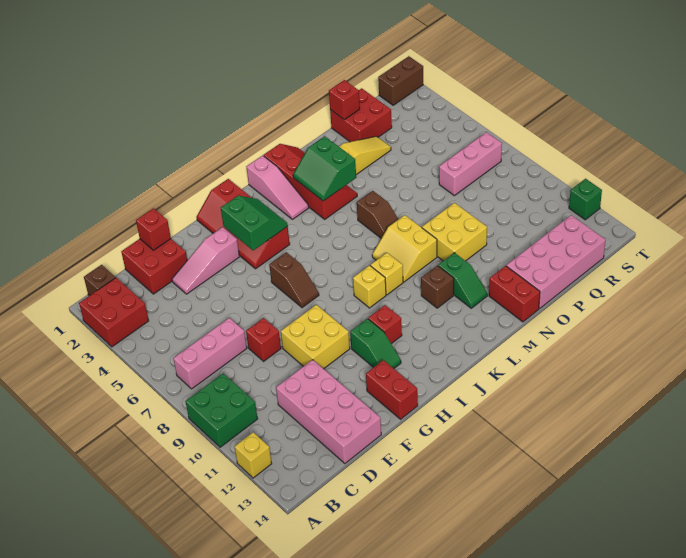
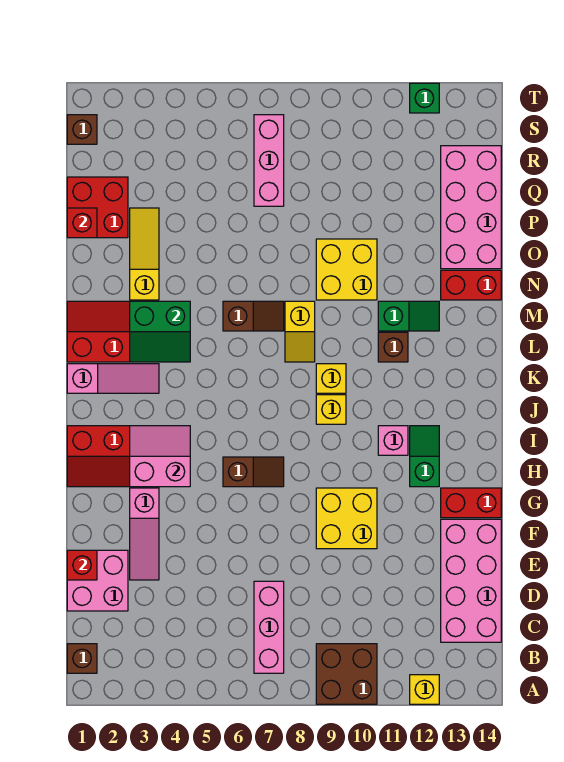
red 2x2 brick [79,278,149,347] -> none
green 2x2 brick [186,373,258,447] -> brown 2x2 brick [316,644,377,704]
red 2x2 brick [121,239,187,294] -> pink 2x2 brick [67,550,128,611]
pink 2x4 brick [276,360,381,464] -> pink 2x4 brick turned to [441,519,501,642]
red 1x1 brick [246,318,281,361] -> none
green 2x2 slope [221,196,288,250] -> pink 2x2 slope [130,426,190,487]
green 1x2 slope [350,318,401,368] -> green 1x2 slope turned to [410,426,439,487]
red 1x1 brick [368,305,402,344] -> pink 1x1 brick [378,426,408,455]
yellow 2x2 slope [372,215,437,282] -> yellow 1x2 slope [285,301,315,362]
brown 1x2 brick [378,56,423,105] -> brown 1x1 brick [67,115,97,144]

